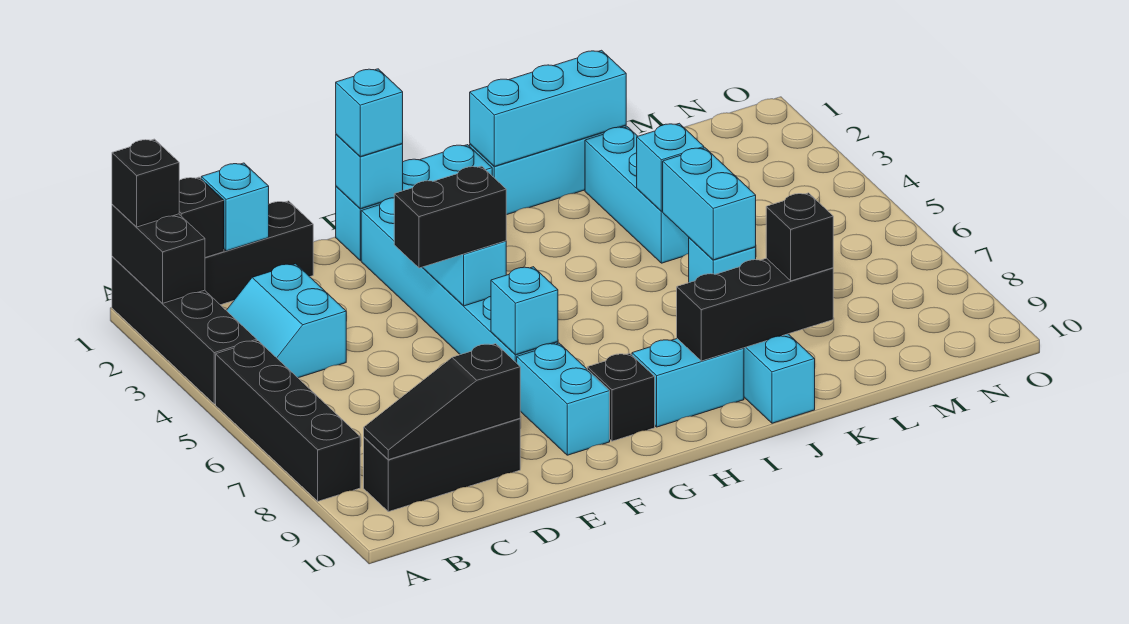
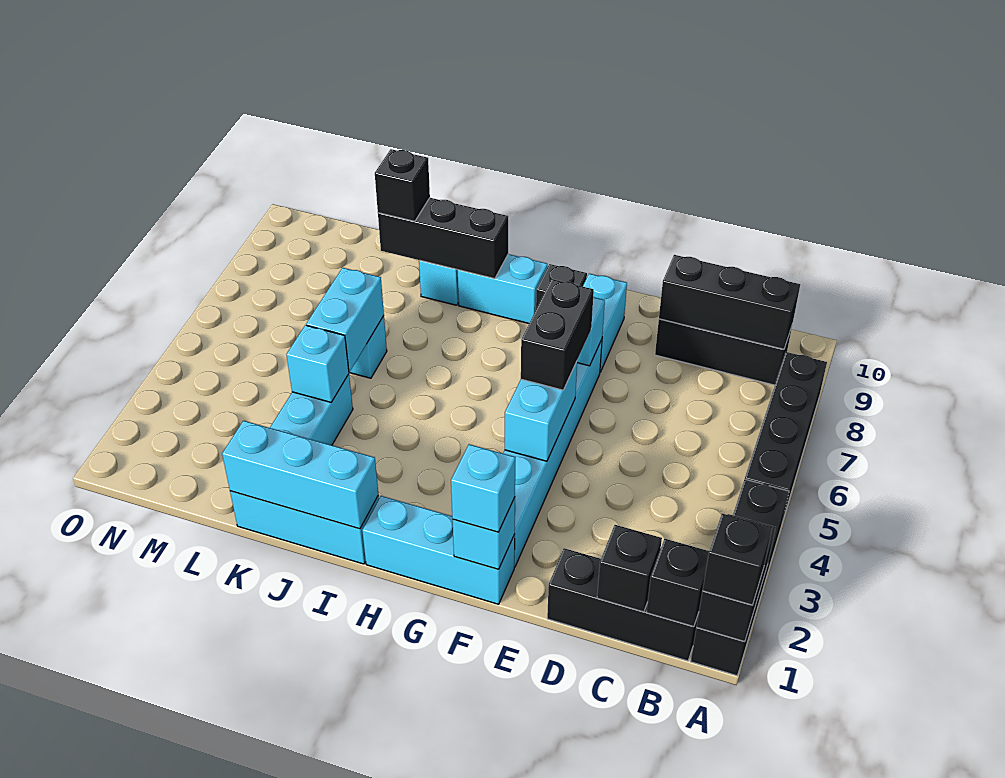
cyan 2x2 slope [226,264,346,378] -> none
black 1x3 slope [364,344,520,460] -> black 1x3 brick [659,255,800,349]
cyan 1x1 brick [201,163,269,251] -> black 1x1 brick [597,525,662,612]
black 1x2 brick [394,166,506,268] -> black 1x2 brick turned to [521,279,594,390]

